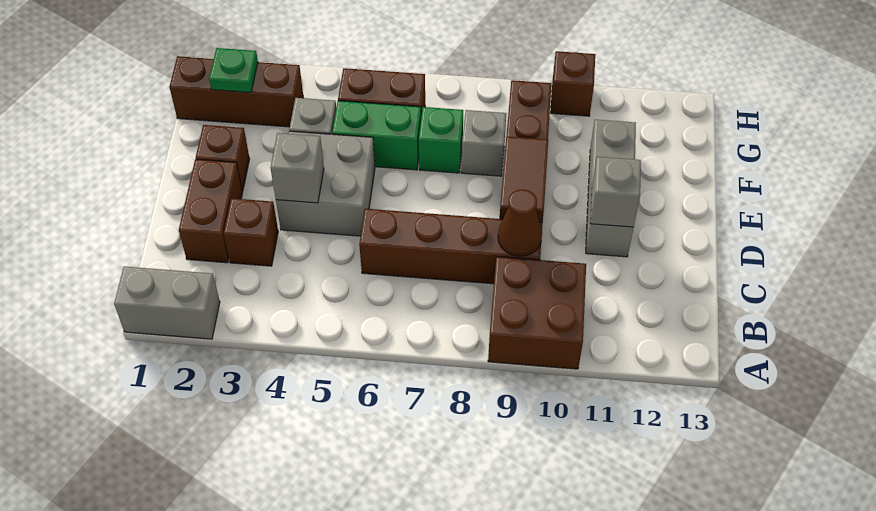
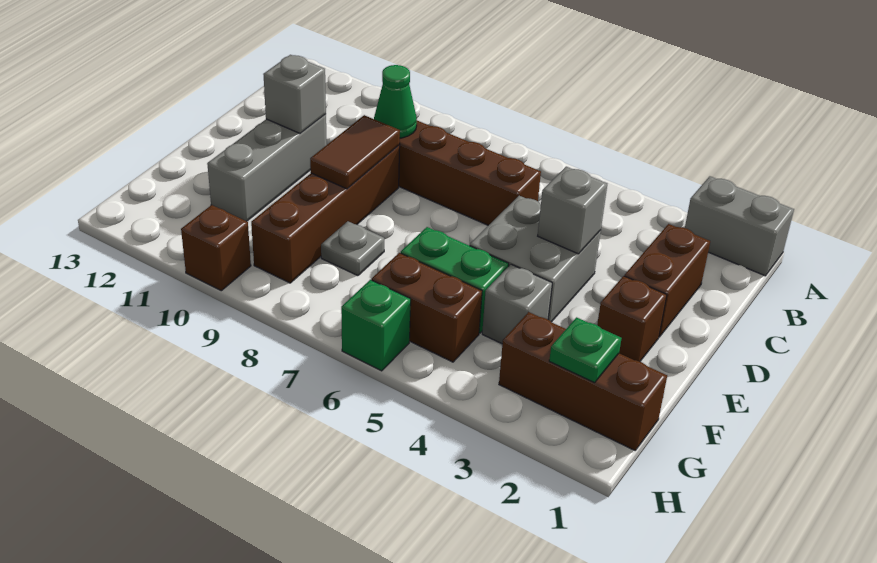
brown 2x2 brick [488,257,586,369] -> none
brown 1x1 brick [224,198,278,266] -> none
brown 1x1 cone [498,189,542,256] -> green 1x1 cone [374,65,417,138]
green 1x1 brick [419,107,463,173] -> green 1x1 brick moved to [341,280,411,371]
grey 1x1 brick [461,110,506,176] -> grey 1x1 plate [321,221,384,276]

